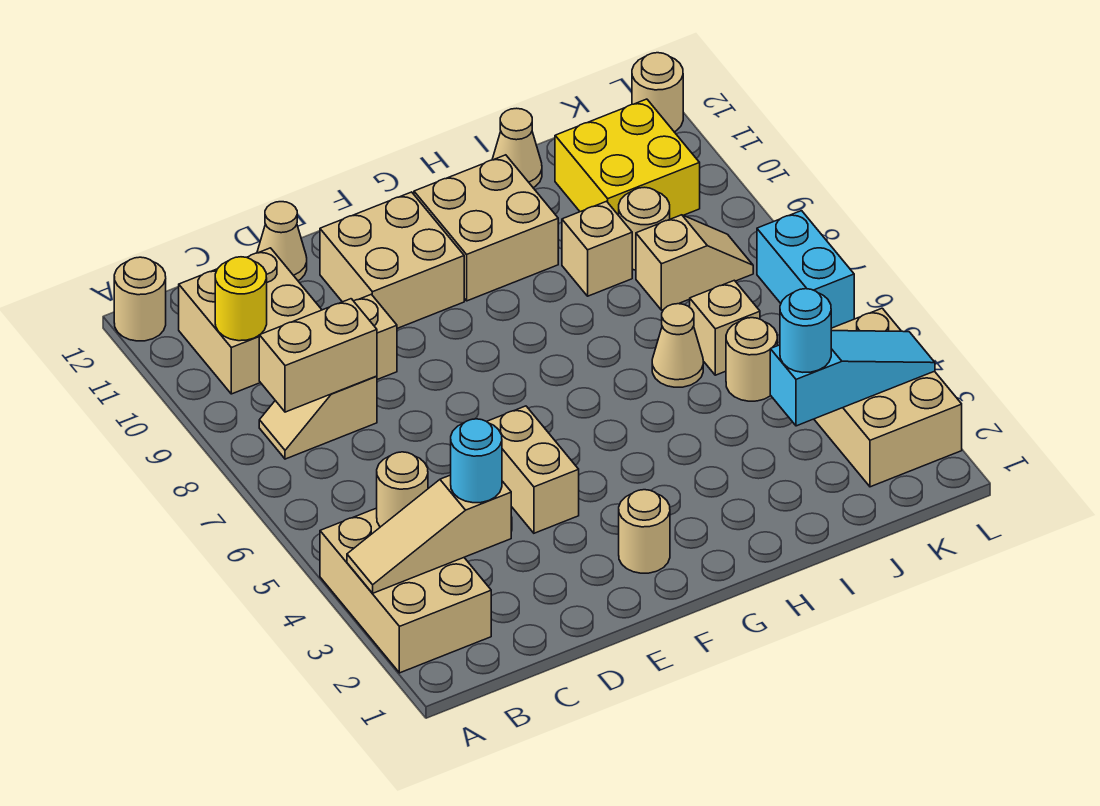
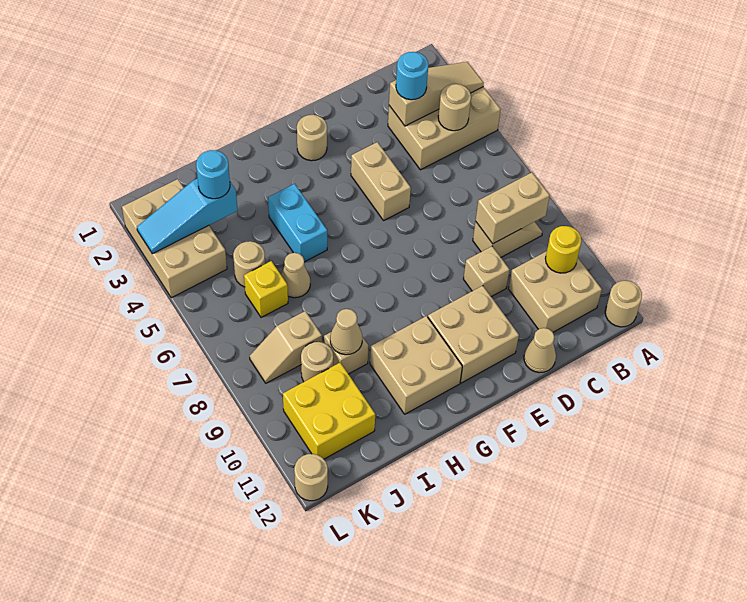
tan 2x3 brick [320,508,491,673] -> tan 2x3 brick turned to [388,87,501,170]
tan 1x1 cone [492,108,542,188] -> tan 1x1 cone moved to [330,309,362,355]
tan 1x1 brick [690,280,760,375] -> yellow 1x1 brick [244,261,288,317]
cyan 1x2 brick [757,211,854,328] -> cyan 1x2 brick moved to [268,184,327,262]

